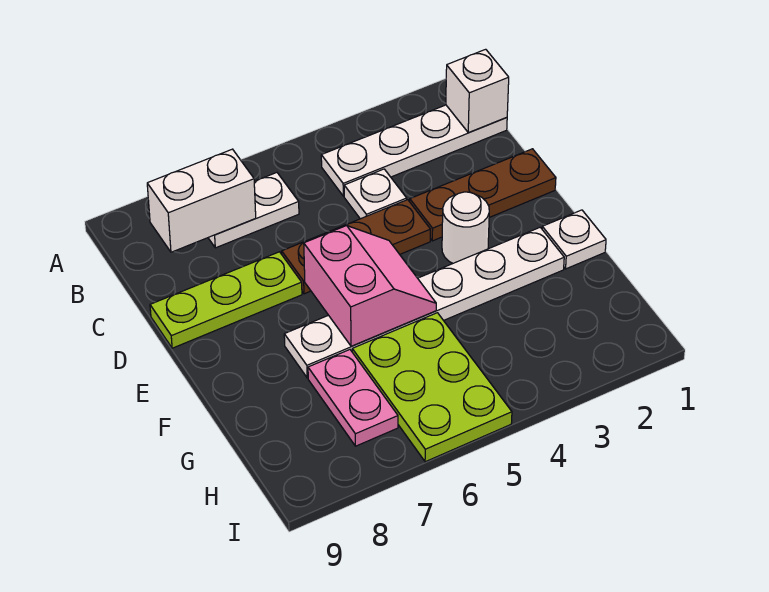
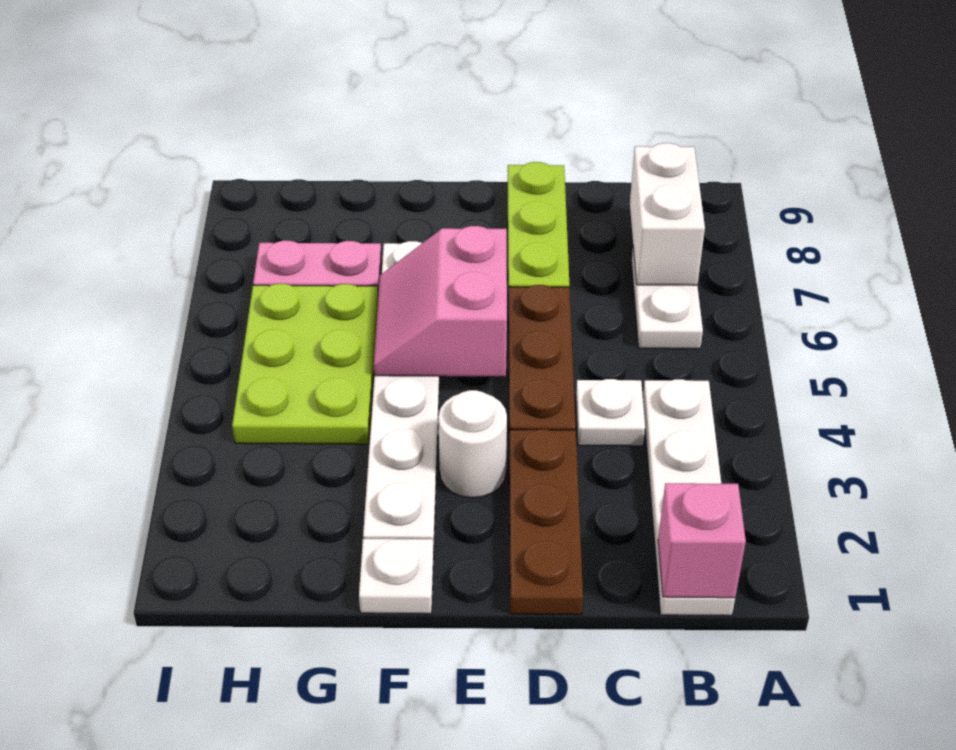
white 1x1 brick [446,49,509,133] -> pink 1x1 brick [658,483,746,598]
pink 2x2 slope [304,226,436,346] -> pink 2x2 slope turned to [374,226,507,377]
lime 2x3 plate [352,313,512,462] -> lime 2x3 plate turned to [232,284,378,444]

